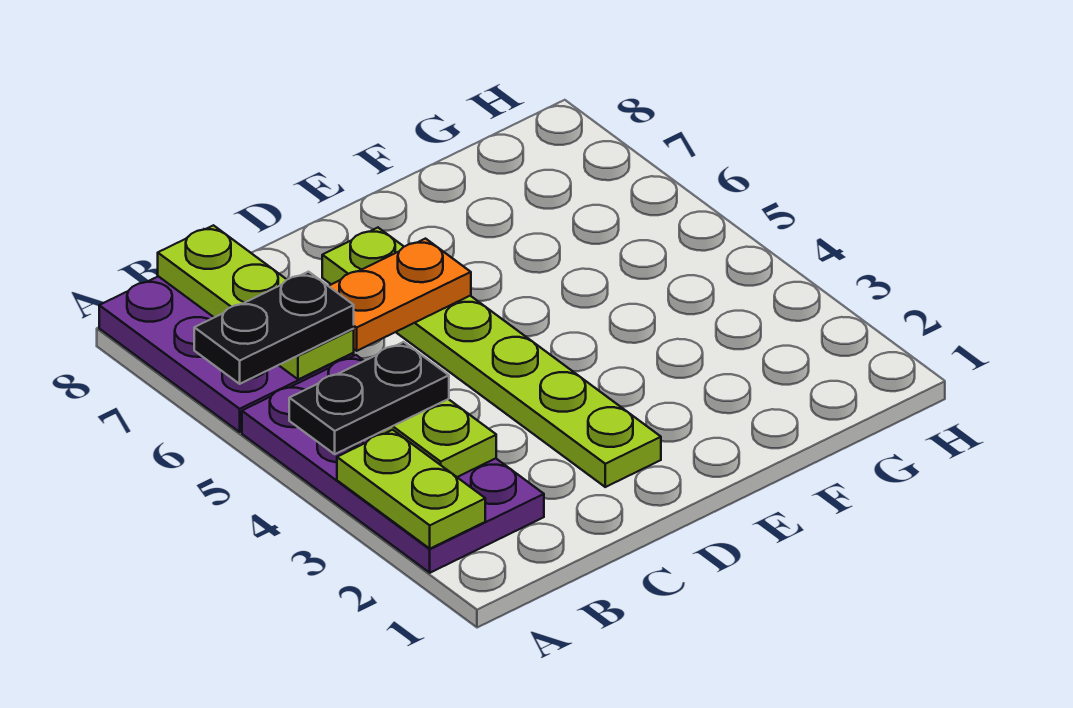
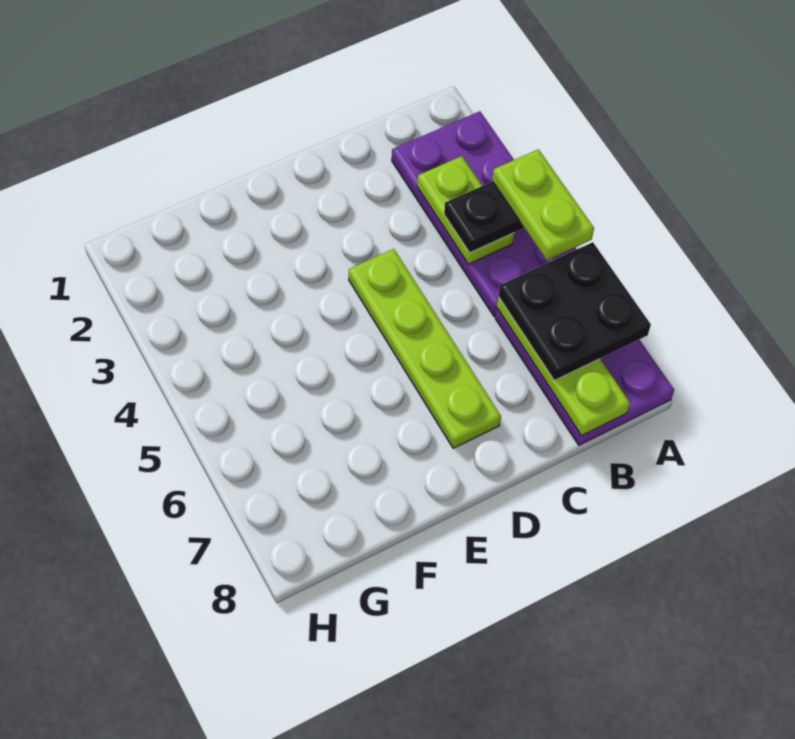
lime 1x2 plate [337,430,485,549] -> lime 1x2 plate moved to [492,149,594,260]
black 1x2 plate [194,272,354,384] -> black 2x2 plate [499,242,651,380]
orange 1x2 plate [329,239,471,351] -> none
lime 1x6 plate [322,228,661,487] -> lime 1x4 plate [349,249,501,448]

